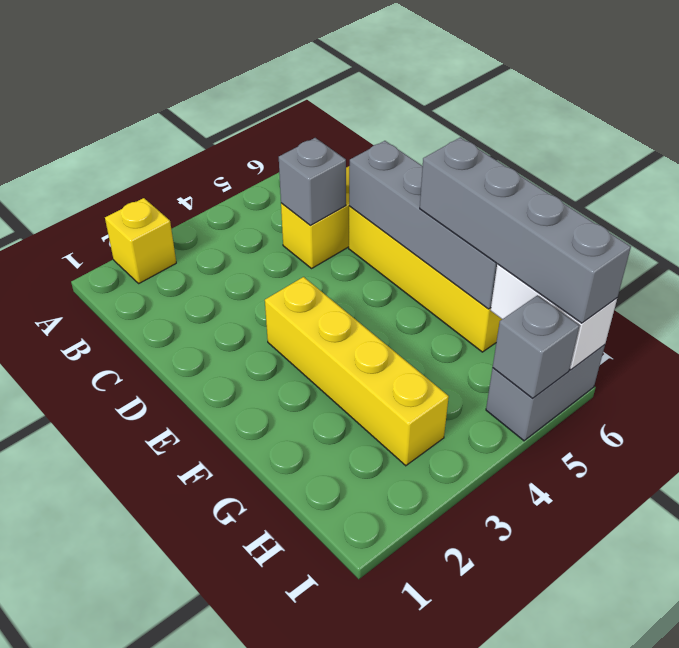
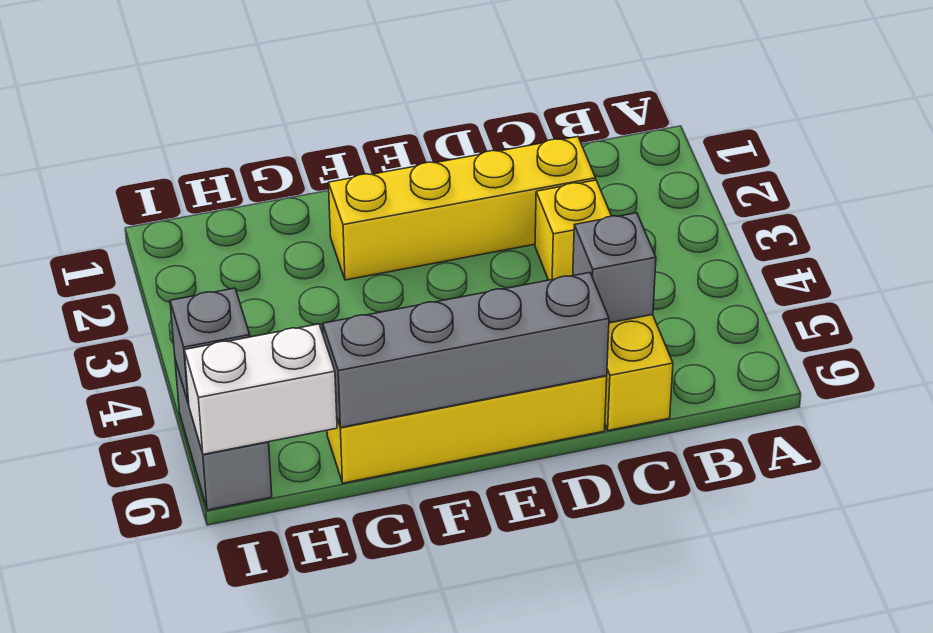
yellow 1x1 brick [105,198,176,283] -> yellow 1x1 brick moved to [535,180,611,280]
yellow 1x4 brick [265,277,449,466] -> yellow 1x4 brick moved to [328,137,596,280]
grey 1x4 brick [420,137,631,323] -> none

